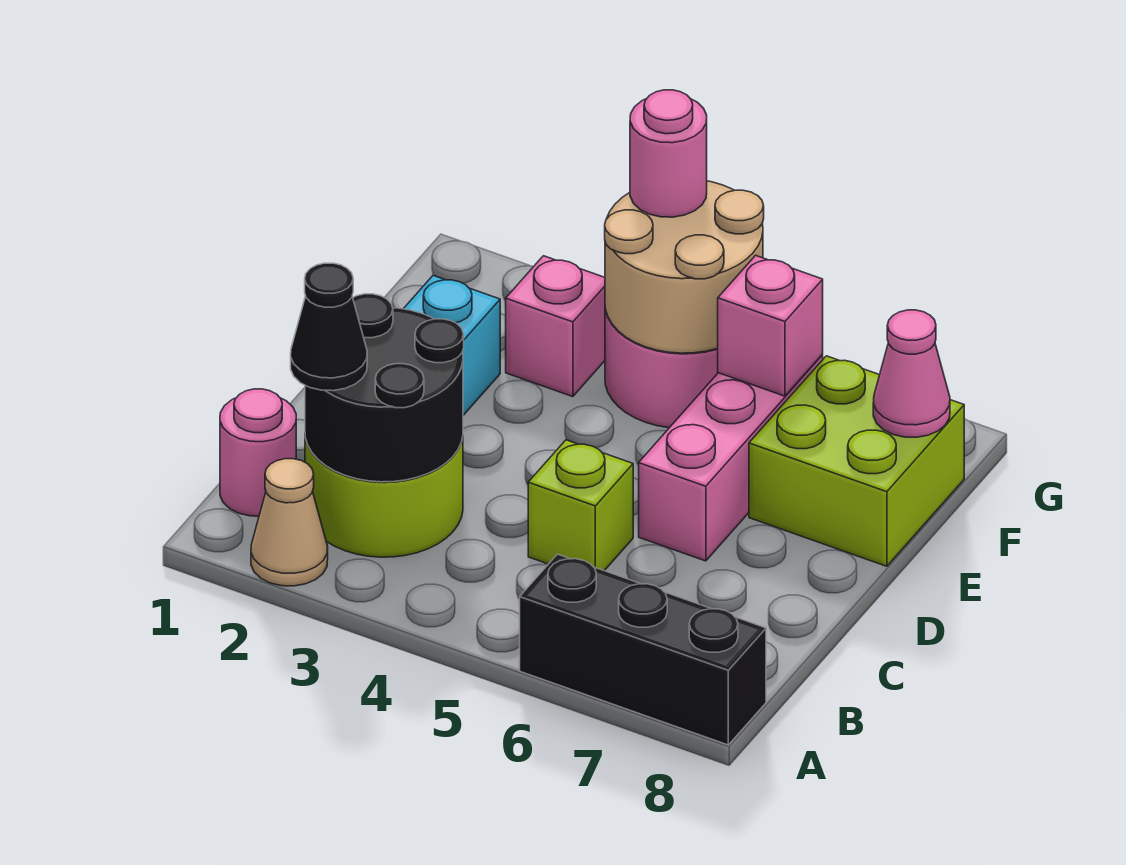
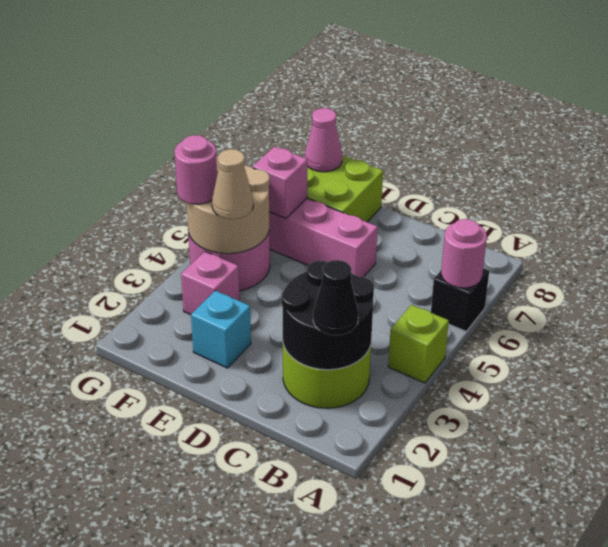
tan 1x1 cone [251,459,328,586] -> tan 1x1 cone moved to [212,149,253,219]
black 1x3 brick [520,554,766,745] -> black 1x1 brick [431,268,489,331]
pink 1x1 round brick [220,389,296,516] -> pink 1x1 round brick moved to [441,219,487,288]
lime 1x1 brick [528,440,633,571] -> lime 1x1 brick moved to [388,305,449,383]

